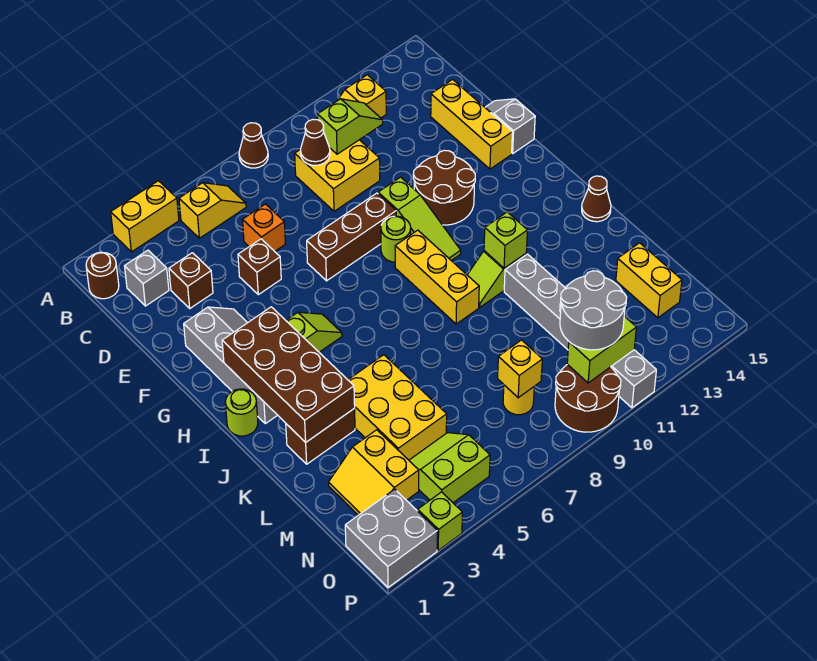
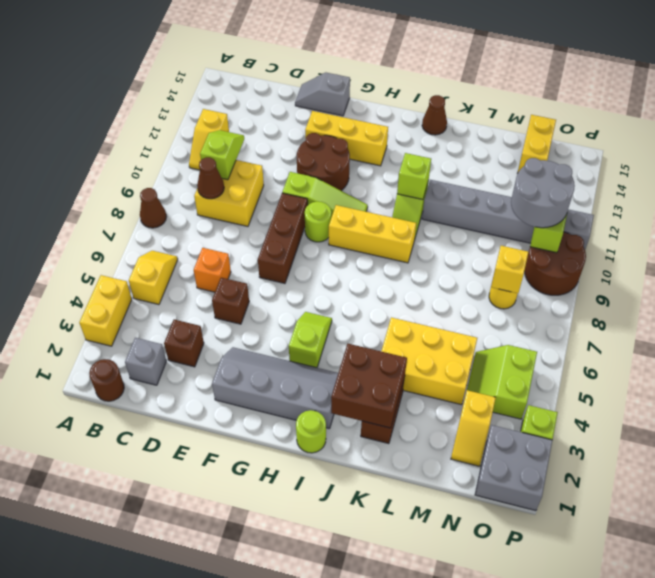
yellow 1x3 brick [431,80,512,169] -> yellow 1x3 brick moved to [305,111,388,166]
brown 2x4 brick [222,307,355,442] -> brown 2x2 brick [331,344,407,428]
yellow 2x2 slope [328,430,419,515] -> yellow 1x2 slope [451,390,496,466]
yellow 1x2 brick [616,243,682,318] -> yellow 1x2 brick turned to [518,115,556,172]

